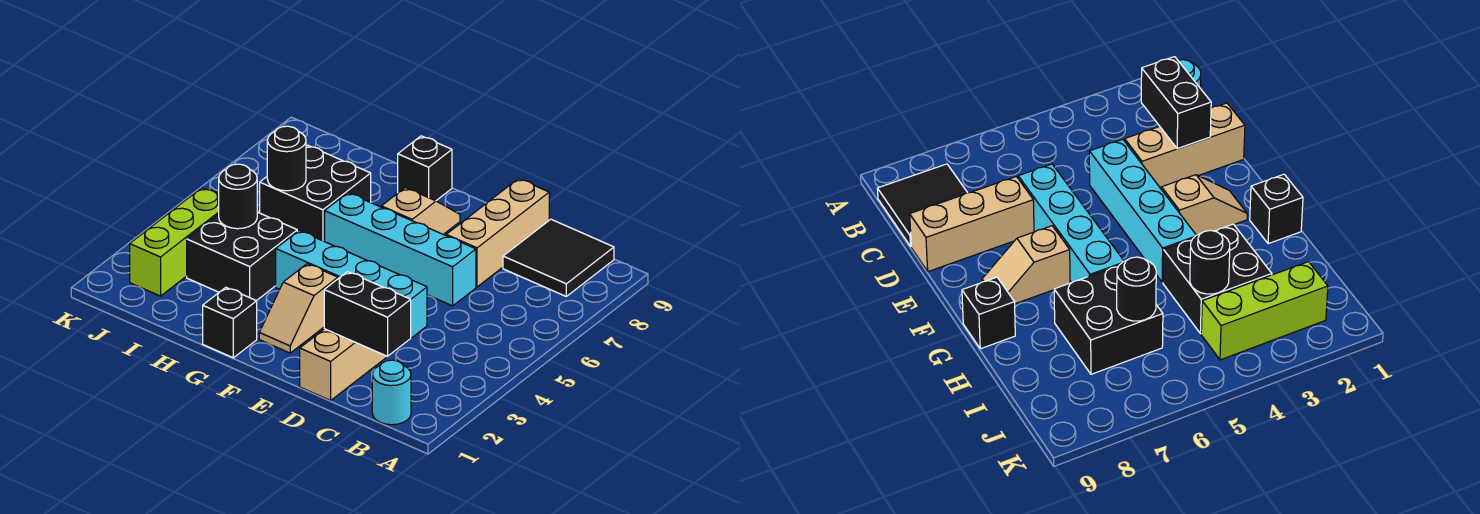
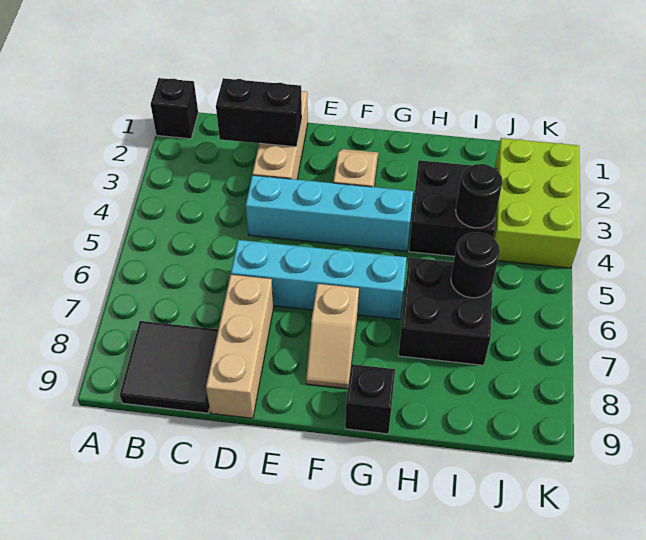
cyan 1x1 round brick [372,360,411,425] -> none
black 1x1 brick [203,287,257,358] -> black 1x1 brick moved to [151,78,198,139]
lime 1x3 brick [130,188,219,296] -> lime 2x3 brick [493,138,581,268]

